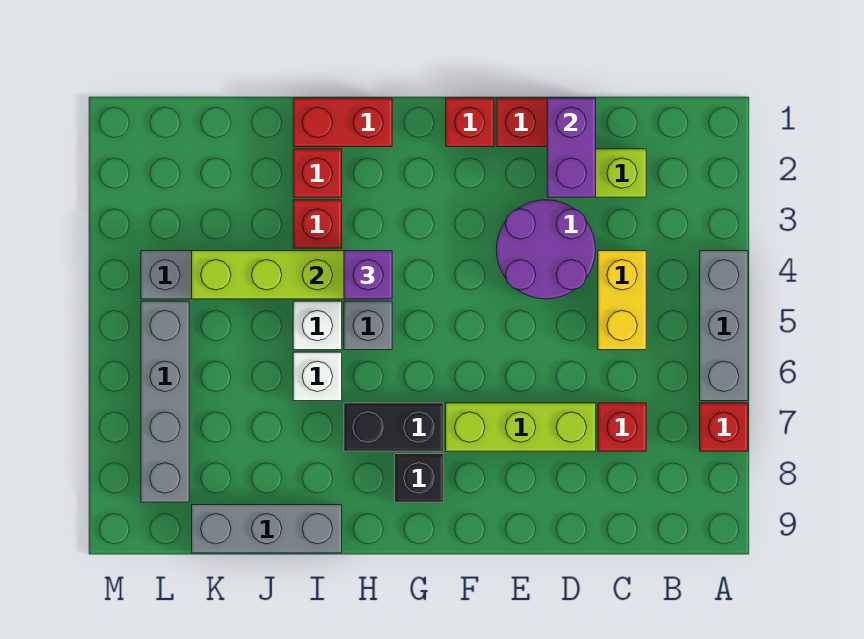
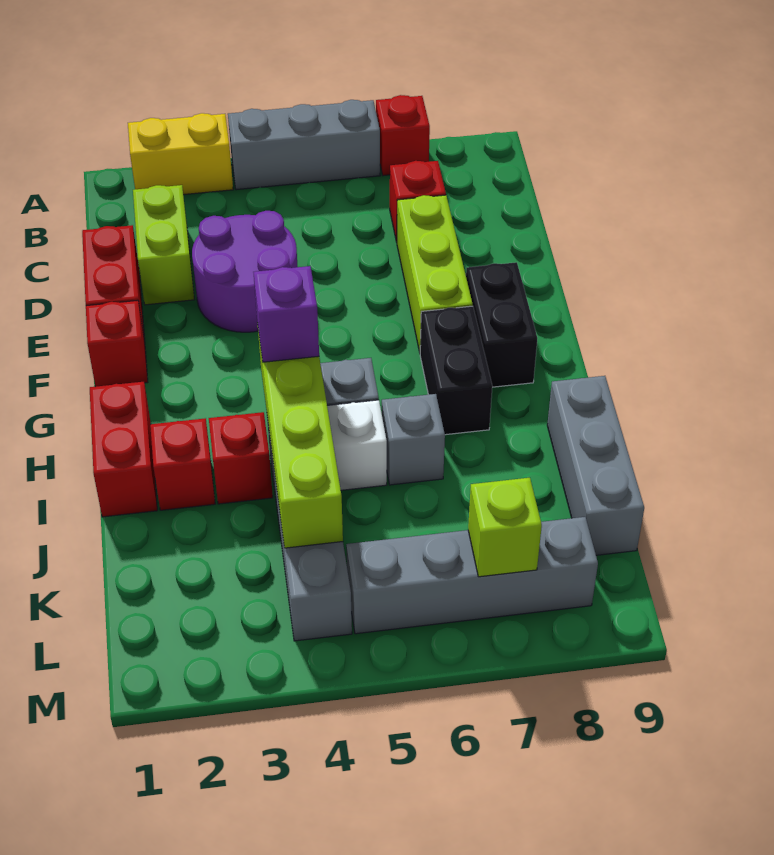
yellow 1x2 brick [598,251,646,350] -> yellow 1x2 brick moved to [128,113,233,195]
purple 1x2 brick [547,98,596,197] -> none
black 1x1 brick [395,454,443,502] -> black 1x2 brick [466,262,537,387]
white 1x1 brick [293,352,342,401] -> grey 1x1 brick [382,394,445,485]
none -> lime 1x1 brick [468,478,542,577]

